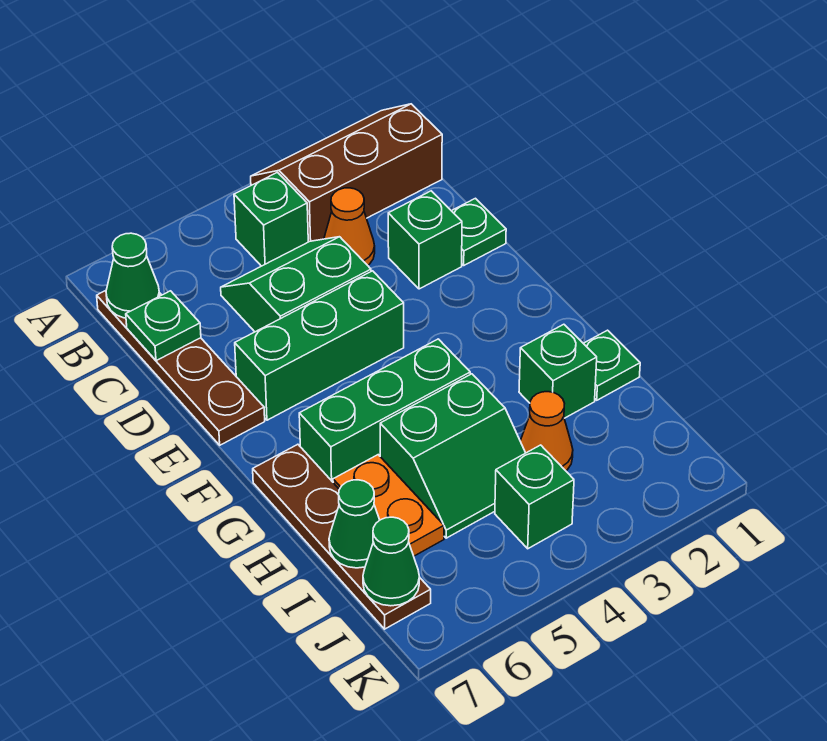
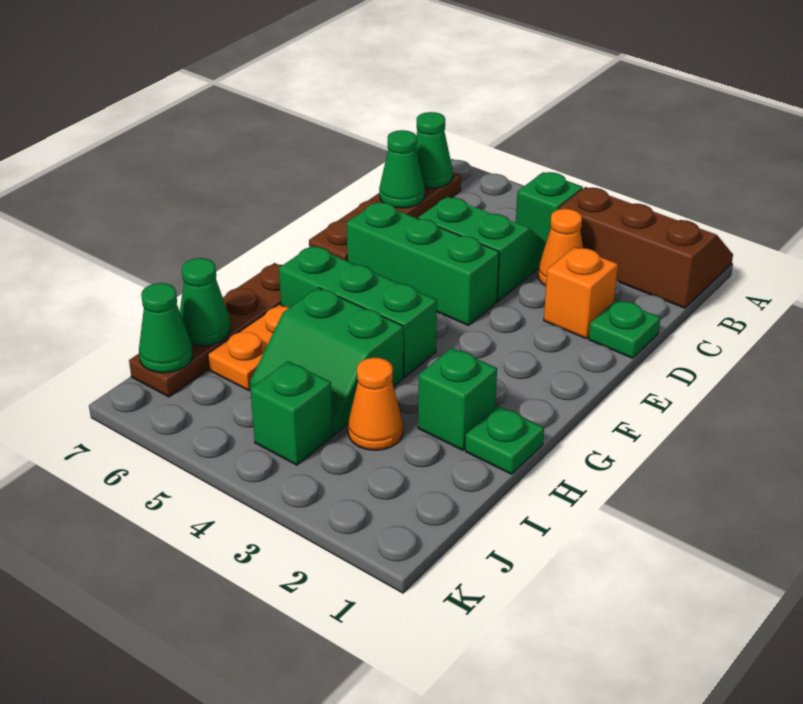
green 1x1 plate [126,291,201,361] -> green 1x1 cone [379,130,425,208]
green 1x1 brick [388,191,462,289] -> orange 1x1 brick [544,247,618,338]

